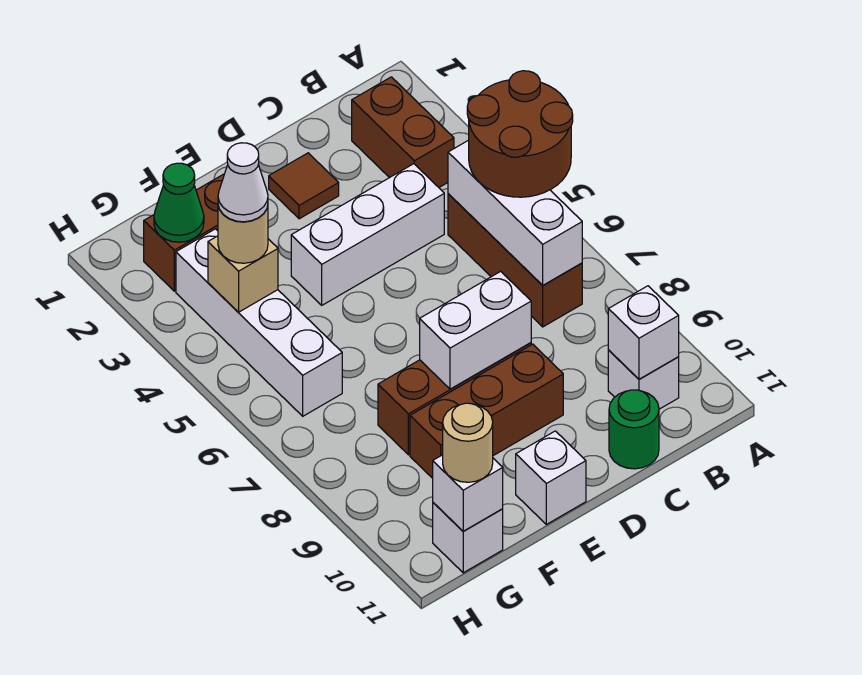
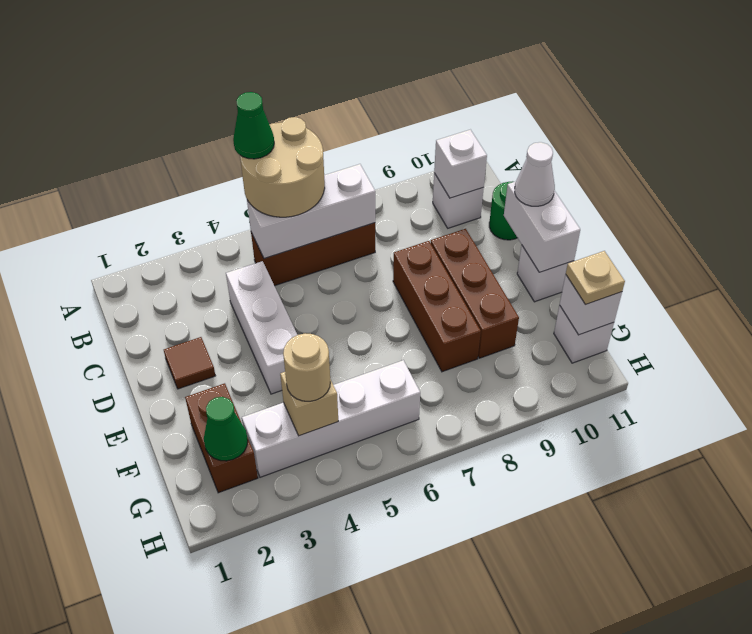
brown 2x2 round brick [467,71,573,197] -> tan 2x2 round brick [240,117,325,217]
none -> green 1x1 cone [233,92,274,159]
brown 1x2 brick [352,77,454,187] -> none
white 1x2 brick [420,271,531,389] -> white 1x2 brick moved to [504,181,580,272]
white 1x1 cone [218,143,268,222] -> white 1x1 cone moved to [515,142,555,206]
tan 1x1 round brick [443,403,493,482] -> tan 1x1 plate [566,251,625,304]

